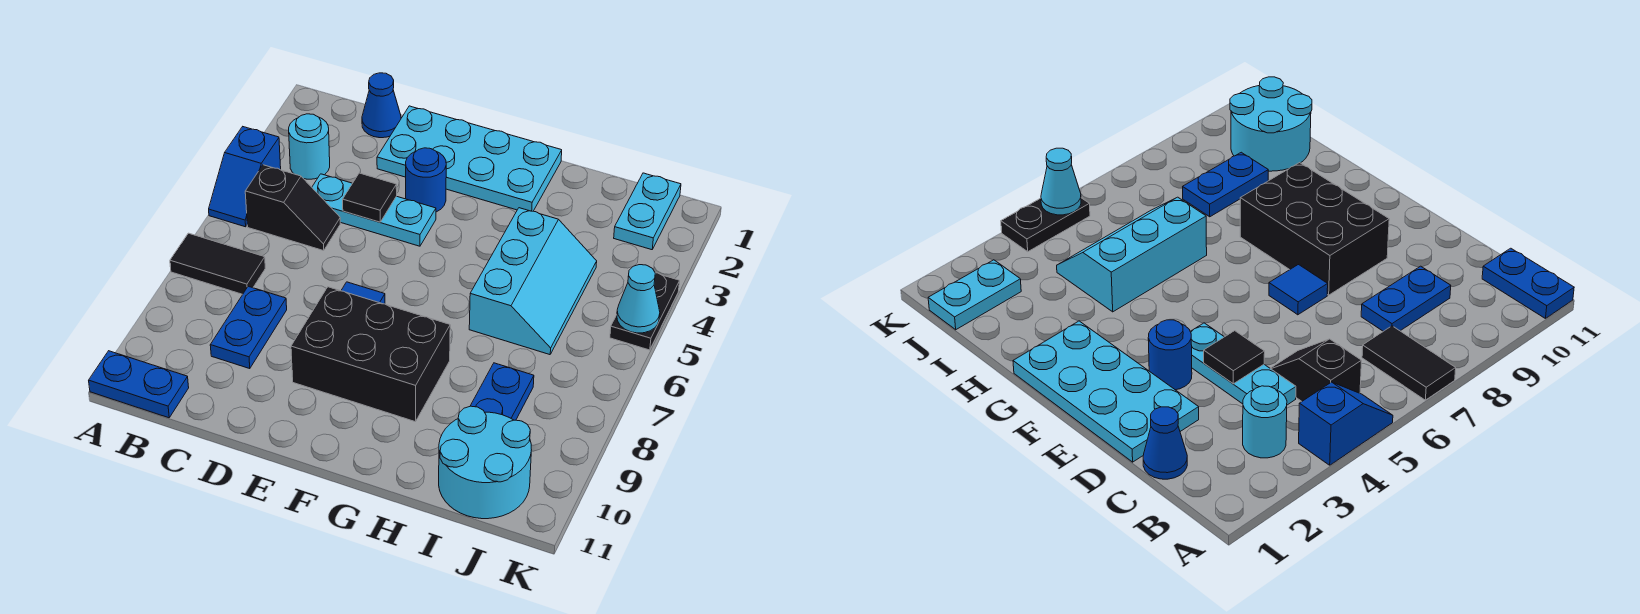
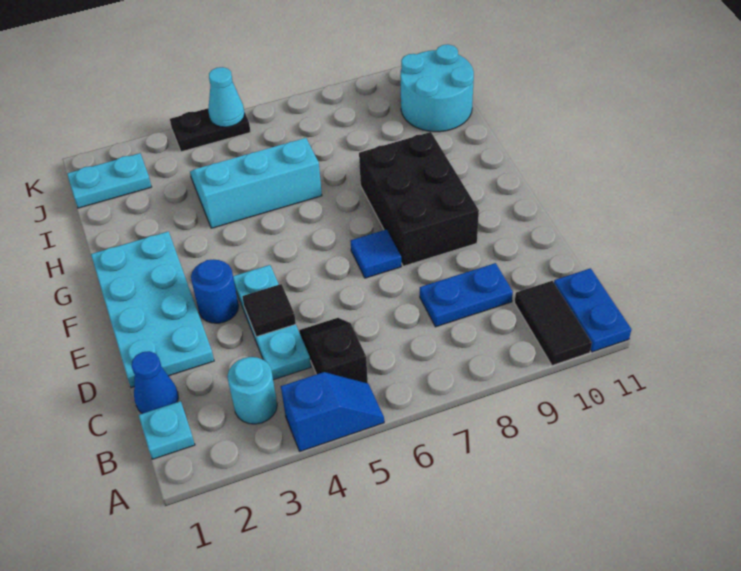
black 1x2 tile [170,233,265,294] -> black 1x2 tile moved to [515,281,592,366]
none -> cyan 1x1 plate [139,401,195,459]
blue 1x2 plate [471,363,534,420] -> none

